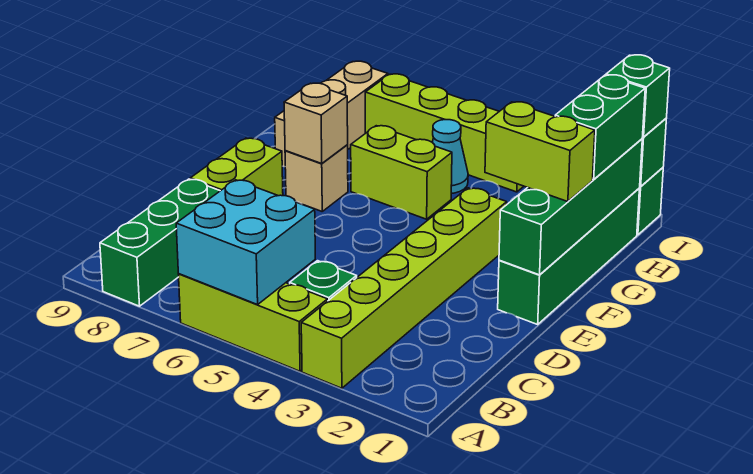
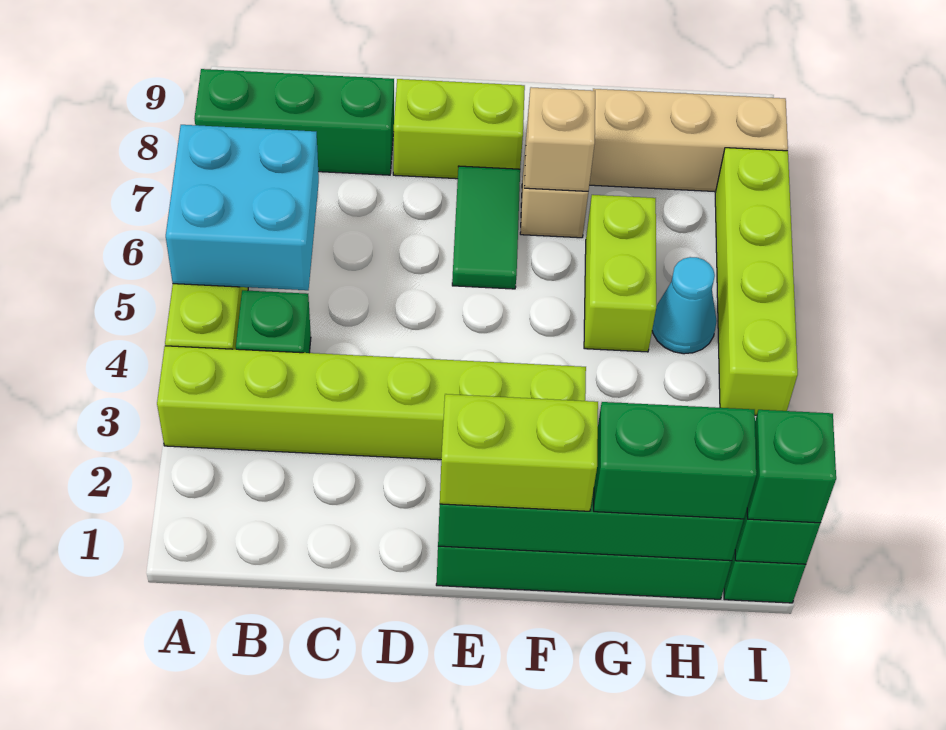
none -> green 1x2 tile [452,166,520,289]
lime 1x2 brick [485,102,595,202] -> lime 1x2 brick turned to [440,394,598,511]

